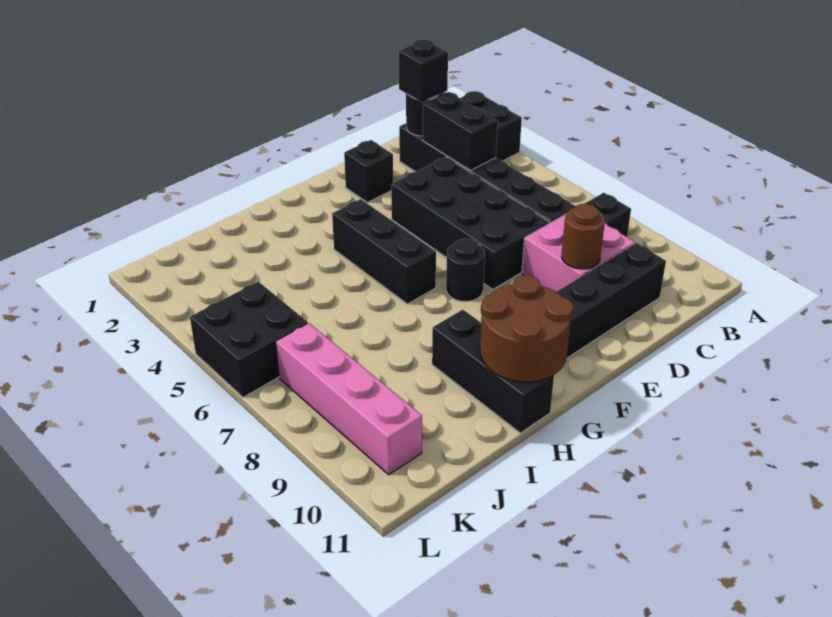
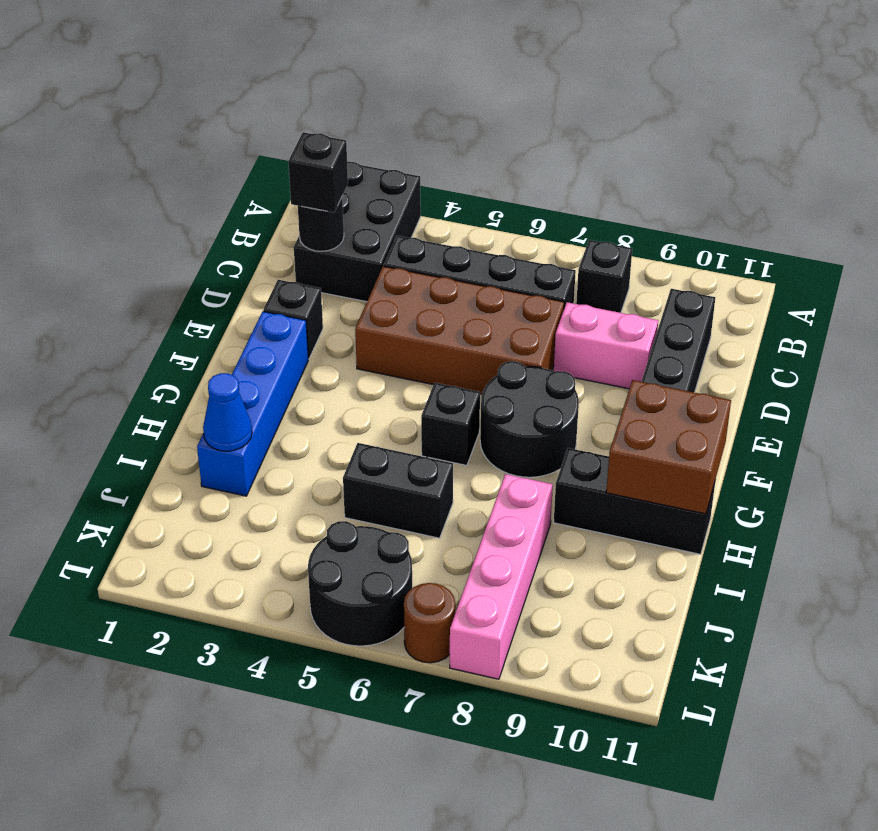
black 1x2 brick [423,92,498,170] -> black 1x2 brick moved to [343,443,453,538]
pink 2x2 brick [522,214,635,292] -> pink 1x2 brick [554,302,658,389]
black 2x4 brick [391,157,550,289] -> brown 2x4 brick [355,266,564,394]
brown 1x1 round brick [562,204,605,269] -> brown 1x1 round brick moved to [404,583,455,663]
none -> blue 1x4 brick [197,312,308,496]
black 1x1 round brick [446,239,485,302] -> black 2x2 round brick [480,361,579,477]
black 1x3 brick [332,199,436,304] -> black 1x1 brick [421,383,480,465]
brown 2x2 round brick [480,275,573,382] -> brown 2x2 brick [606,380,731,514]
none -> blue 1x1 cone [203,373,252,451]
black 2x2 brick [190,282,308,397] -> black 2x2 round brick [308,521,412,646]
pink 1x4 brick [276,323,422,475] -> pink 1x4 brick turned to [450,474,553,679]

